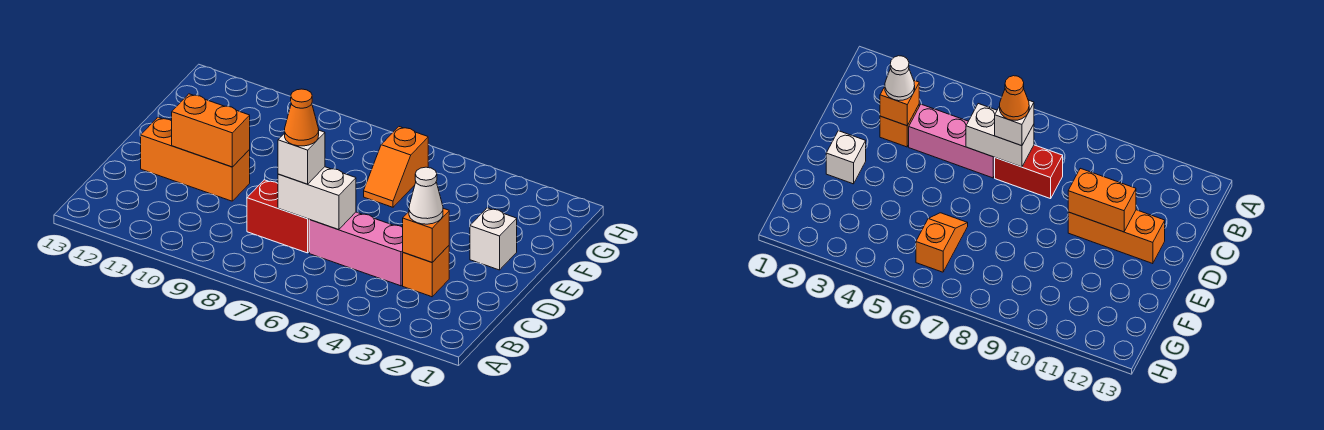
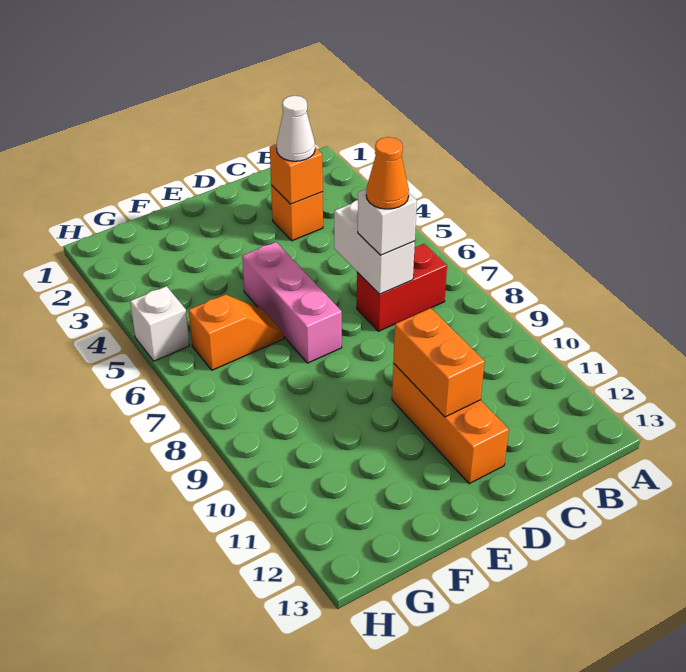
pink 1x3 brick [309,212,403,286] -> pink 1x3 brick moved to [242,242,342,363]
red 1x2 brick [247,180,309,253] -> red 1x2 brick turned to [357,244,447,331]
white 1x1 brick [470,208,517,270] -> white 1x1 brick moved to [130,286,189,361]

